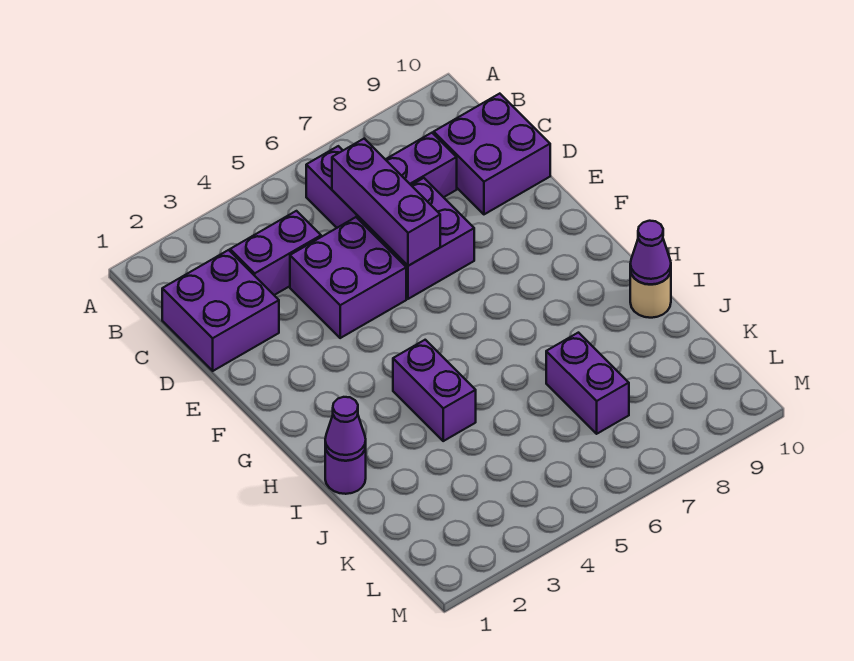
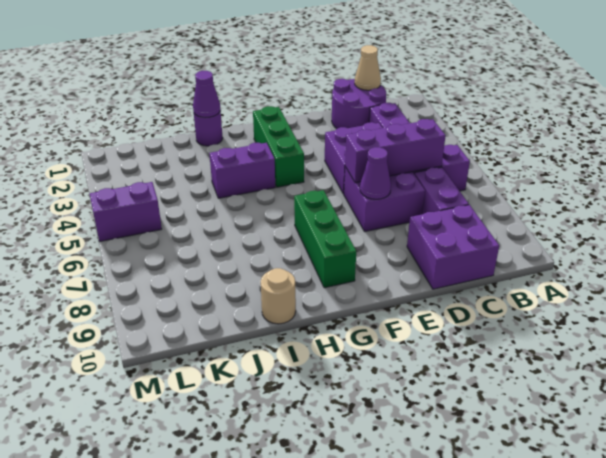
purple 2x2 brick [162,250,279,371] -> purple 2x2 round brick [332,79,386,129]
none -> tan 1x1 cone [355,45,381,90]
none -> green 1x3 brick [253,106,304,187]
none -> green 1x3 brick [294,190,356,288]
purple 1x1 cone [630,221,671,284] -> purple 1x1 cone moved to [360,147,391,199]
purple 1x2 brick [546,333,629,434] -> purple 1x2 brick moved to [90,182,162,241]

